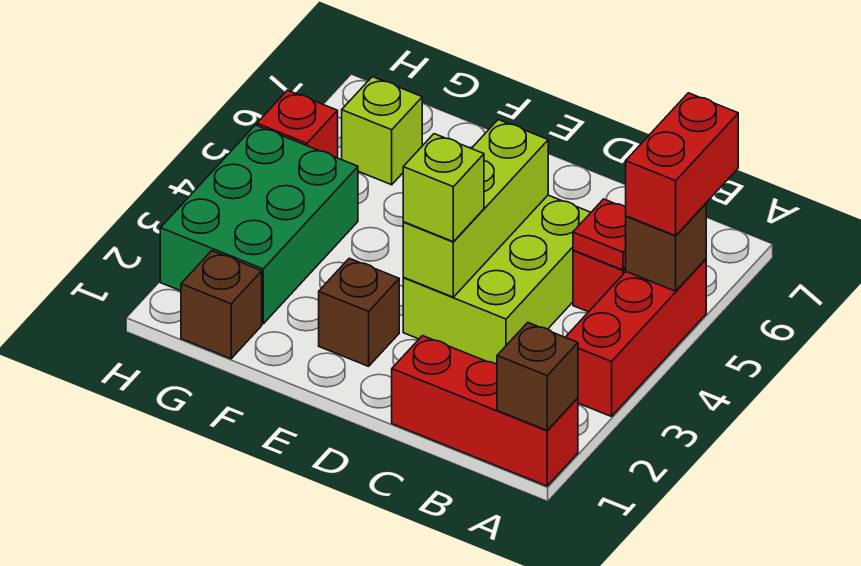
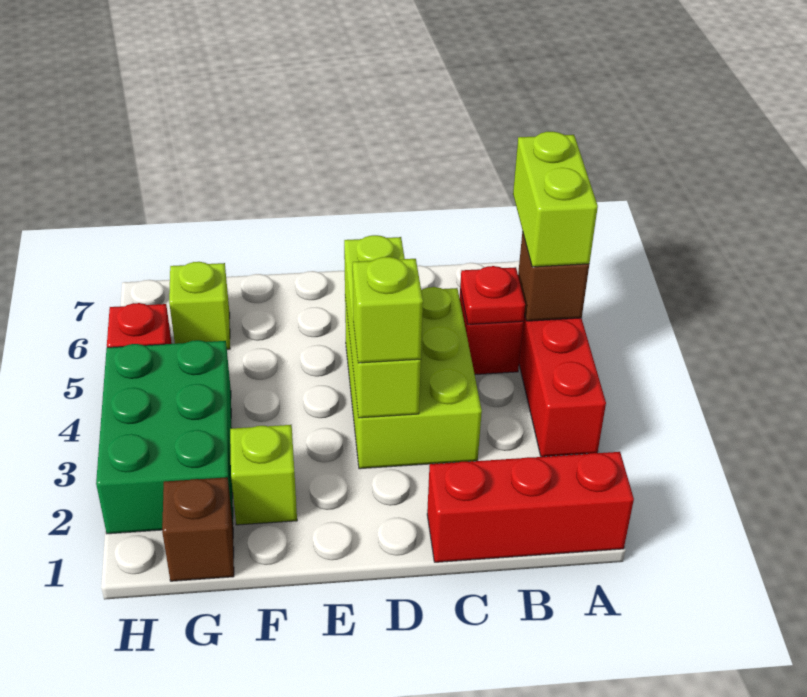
brown 1x1 brick [497,323,578,430] -> none
red 1x2 brick [626,93,738,236] -> lime 1x2 brick [513,132,598,267]
brown 1x1 brick [319,258,399,366] -> none
none -> lime 1x1 brick [230,425,297,525]

